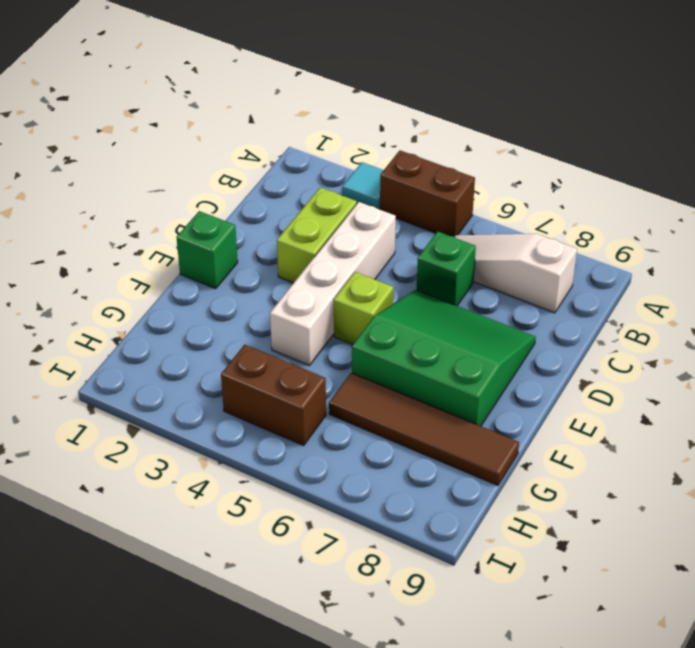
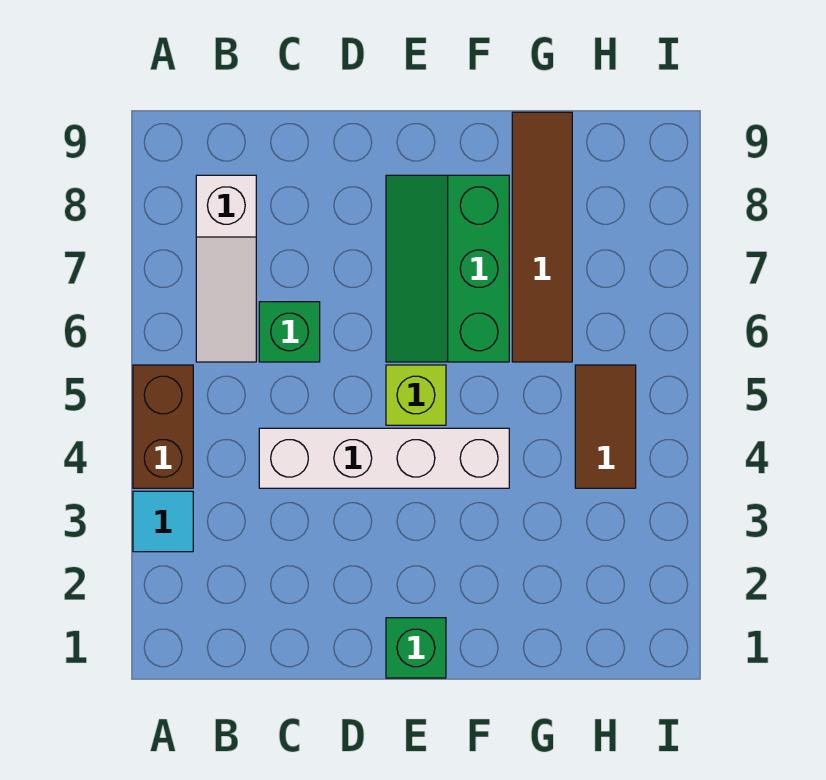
lime 1x2 brick [277,187,357,283] -> none
green 3x3 slope [352,290,536,426] -> green 2x3 slope [386,175,509,362]
brown 1x2 brick [221,345,326,445] -> brown 1x2 tile [575,365,636,488]

